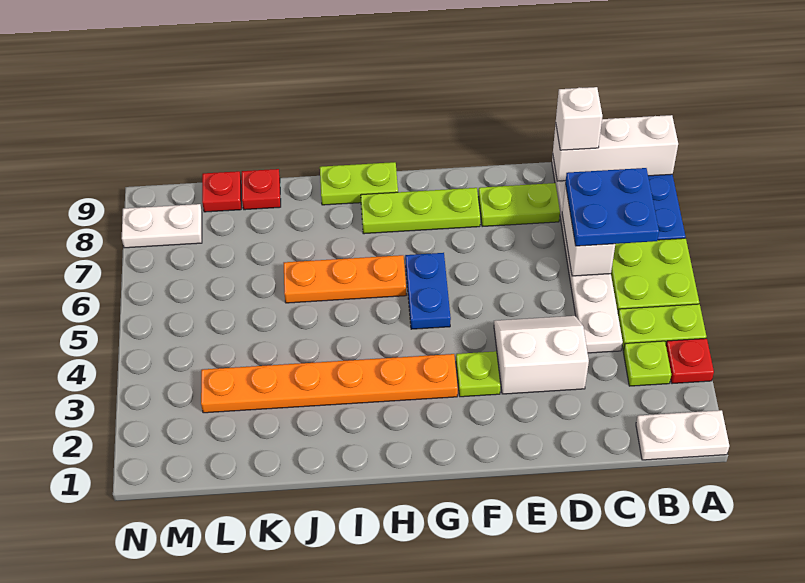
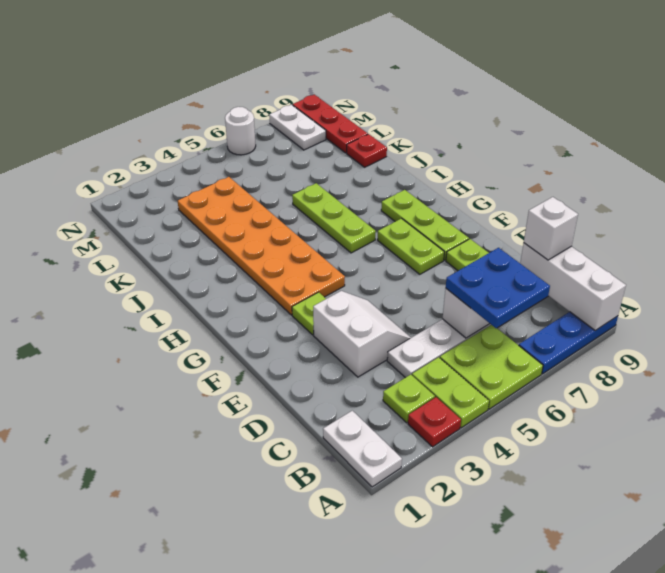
orange 1x6 plate [201,354,458,413] -> orange 2x6 plate [178,177,345,315]
blue 1x2 plate [405,253,451,329] -> none
orange 1x3 plate [284,255,406,303] -> lime 1x3 plate [292,183,376,253]
lime 1x2 plate [320,162,398,205] -> lime 1x2 plate moved to [377,218,444,274]
red 1x1 plate [202,171,241,212] -> red 1x3 plate [293,95,368,153]
none -> white 1x1 round brick [225,107,256,155]

